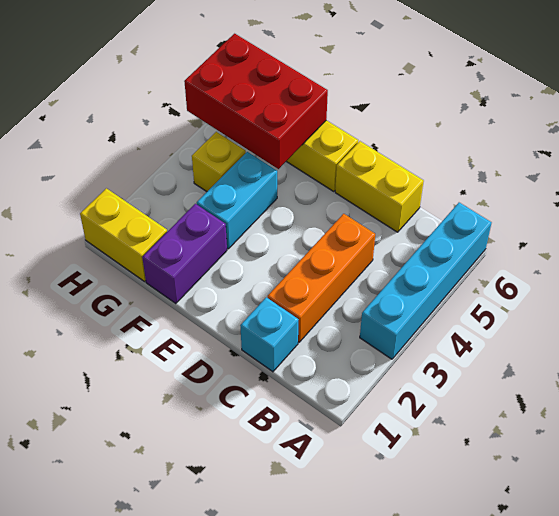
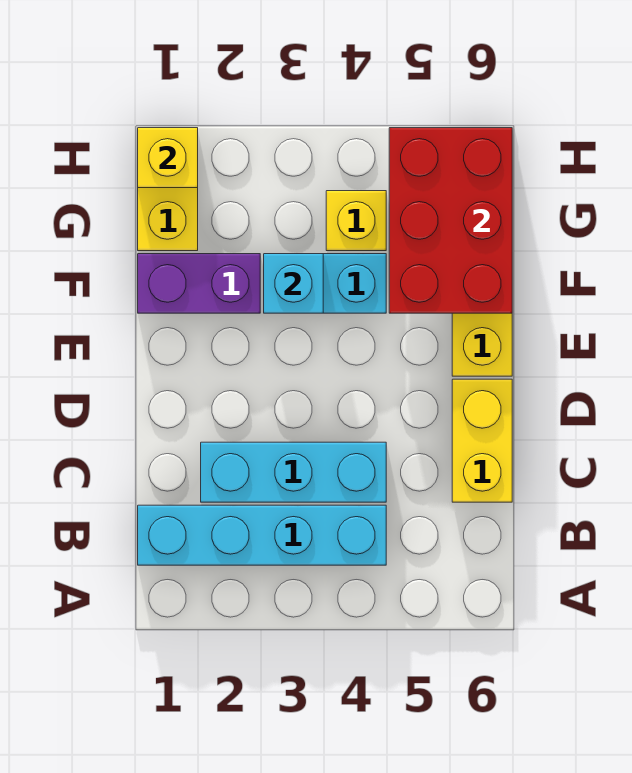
cyan 1x4 brick [360,203,492,359] -> cyan 1x4 brick moved to [138,505,386,565]
cyan 1x1 brick [240,297,299,372] -> cyan 1x1 brick moved to [264,254,323,313]
orange 1x3 brick [268,214,375,342] -> cyan 1x3 brick [201,442,386,502]
none -> yellow 1x1 brick [138,128,198,188]

